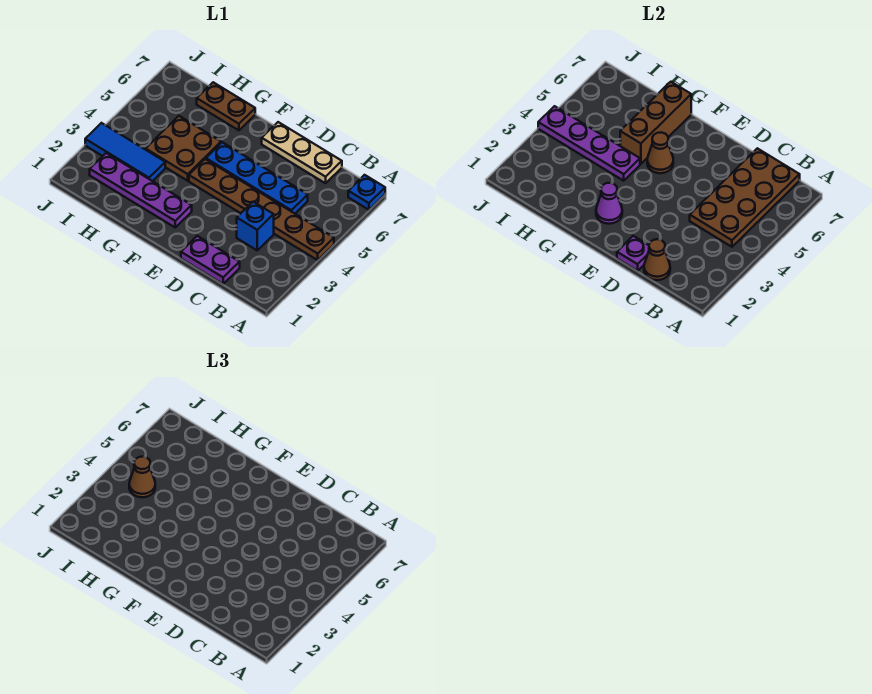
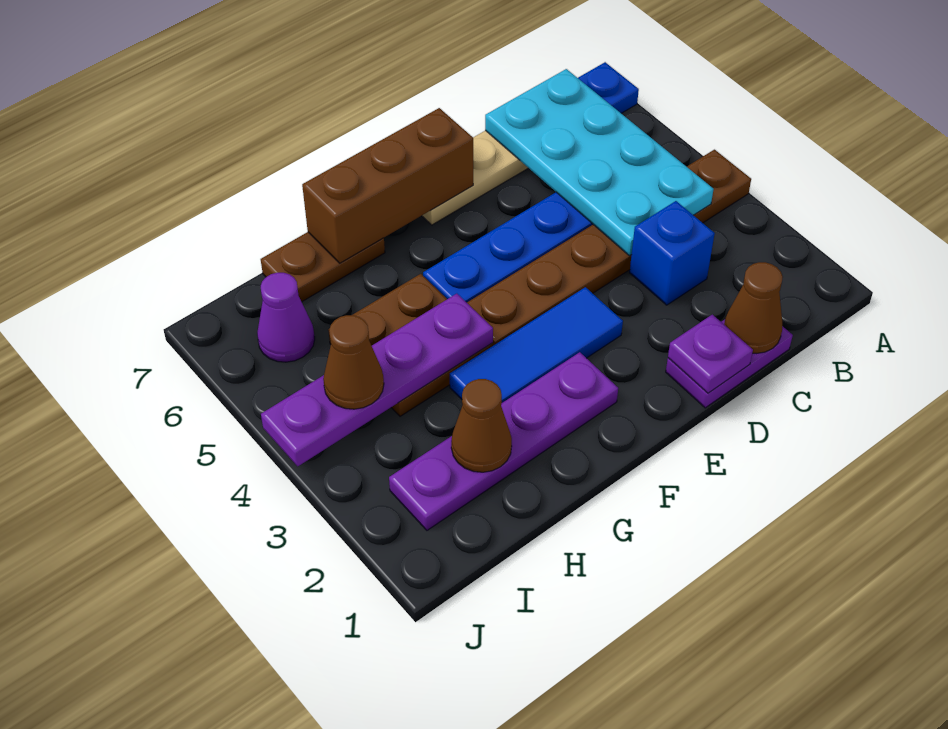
brown 2x4 plate [690,148,800,247] -> cyan 2x4 plate [485,69,714,256]
purple 1x1 cone [596,183,622,224] -> purple 1x1 cone moved to [257,273,315,362]
brown 1x1 cone [647,132,673,173] -> brown 1x1 cone moved to [451,379,512,472]
brown 1x3 brick [620,82,691,164] -> brown 1x3 brick turned to [302,108,473,263]
blue 1x3 tile [85,123,165,181] -> blue 1x3 tile moved to [450,287,623,403]

